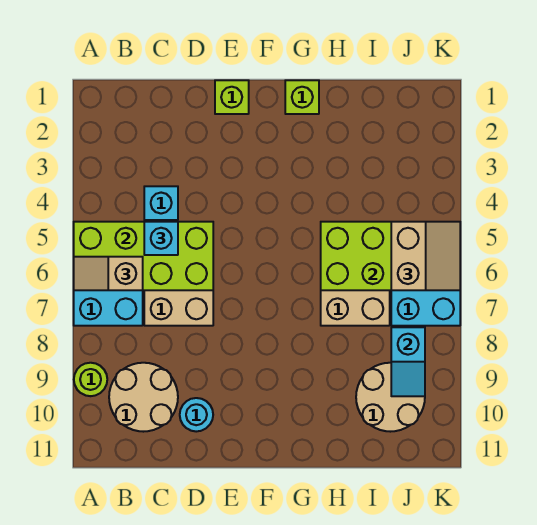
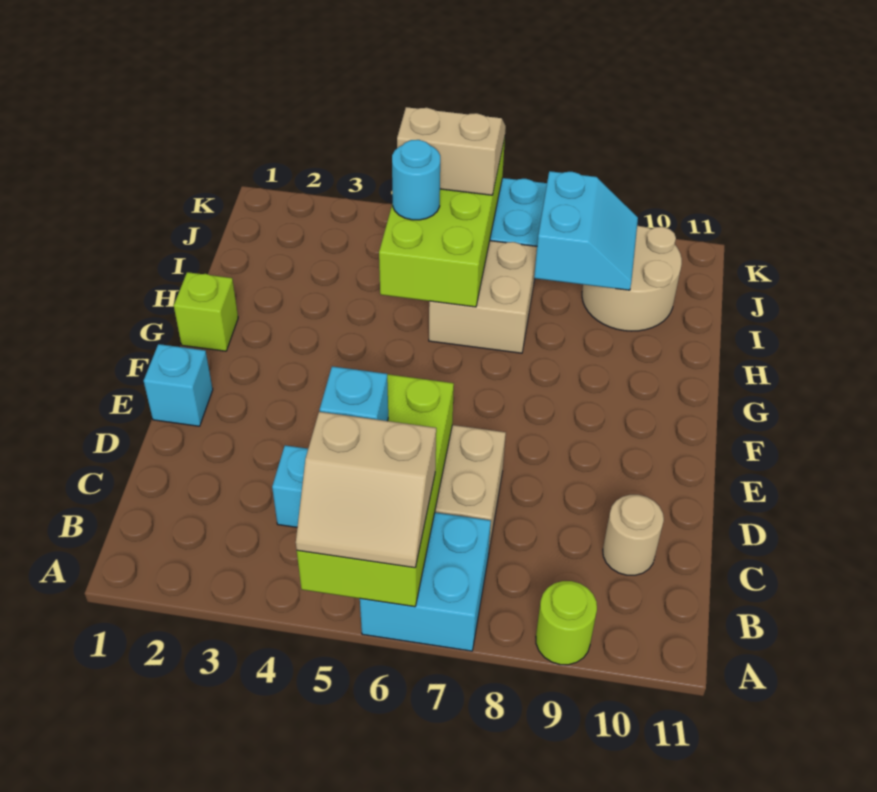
tan 1x2 slope [74,257,143,290] -> tan 2x2 slope [296,412,436,568]
tan 2x2 round brick [109,363,178,432] -> tan 1x1 round brick [603,495,664,575]
cyan 1x1 round brick [180,398,213,432] -> cyan 1x1 round brick moved to [392,140,440,220]
lime 1x1 brick [215,80,249,114] -> cyan 1x1 brick [144,344,213,426]
cyan 1x2 slope [391,327,425,396] -> cyan 2x2 slope [534,171,638,290]

